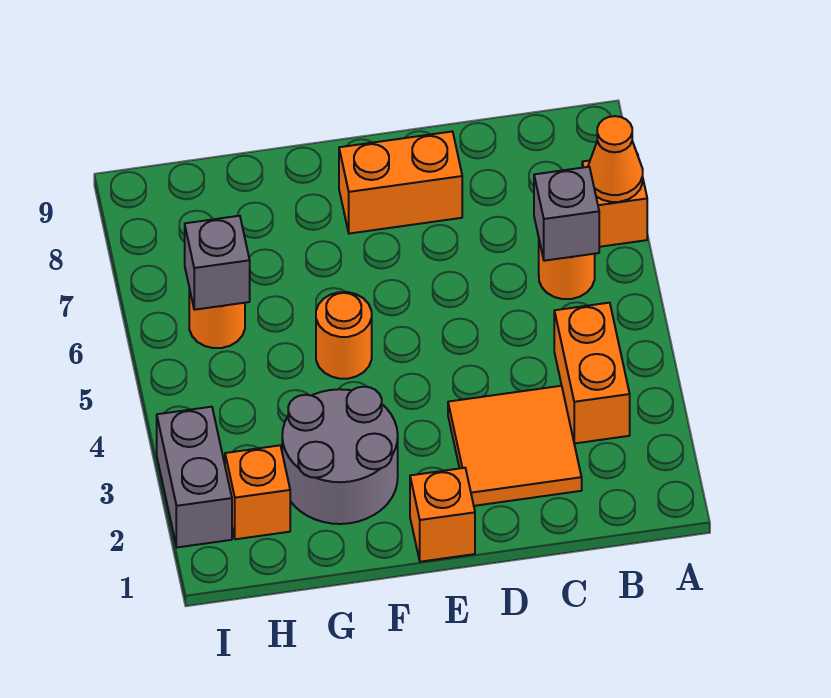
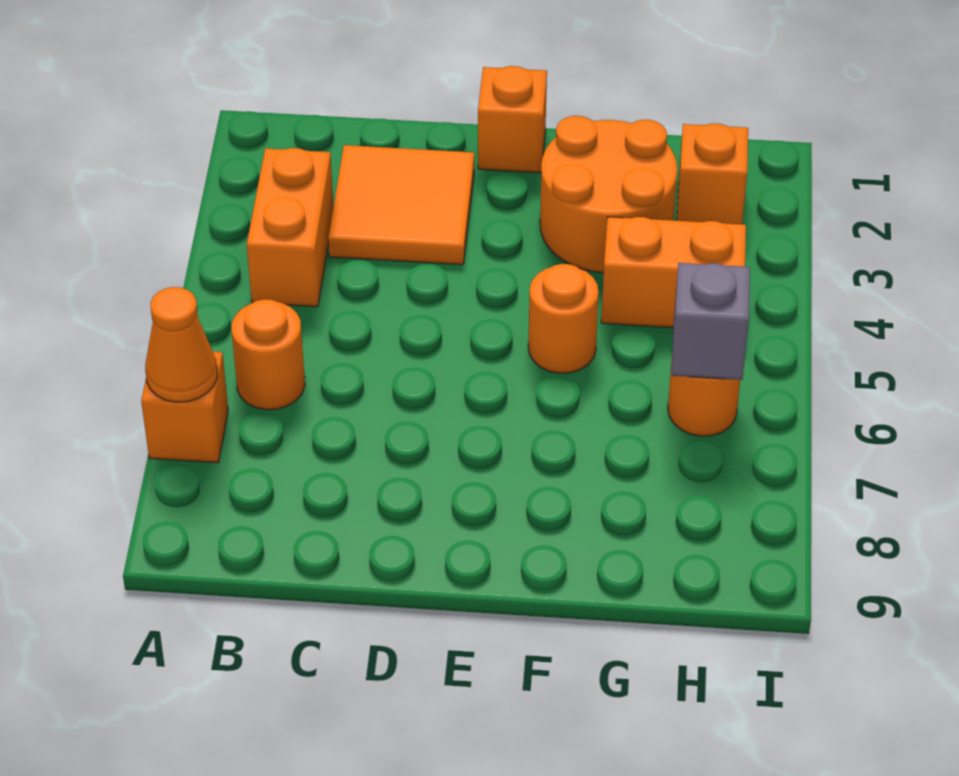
grey 1x1 brick [534,167,599,261] -> none
orange 1x2 brick [339,131,462,234] -> orange 1x2 brick moved to [601,217,746,328]
grey 2x2 round brick [282,387,398,524] -> orange 2x2 round brick [540,116,677,273]
grey 1x2 brick [157,407,232,547] -> none

